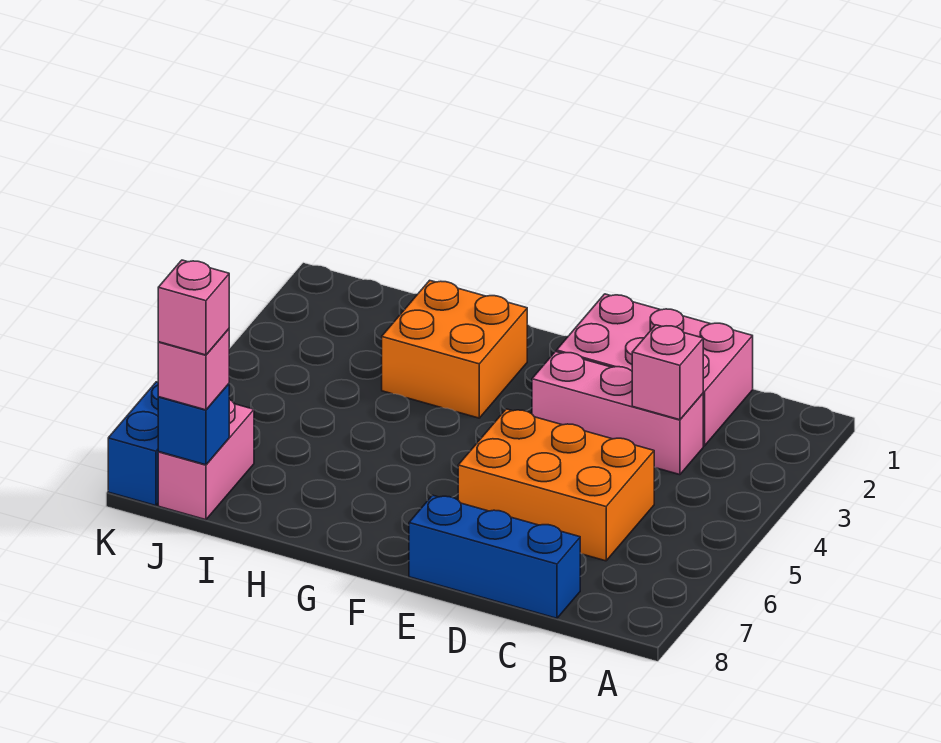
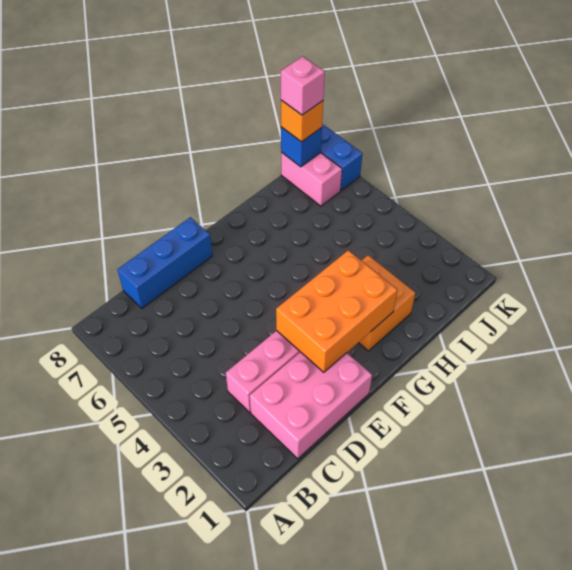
pink 1x1 brick [632,325,703,420] -> none
orange 2x3 brick [458,409,654,561] -> orange 2x3 brick moved to [276,250,397,372]
pink 1x1 brick [158,329,229,410] -> orange 1x1 brick [281,100,323,142]

